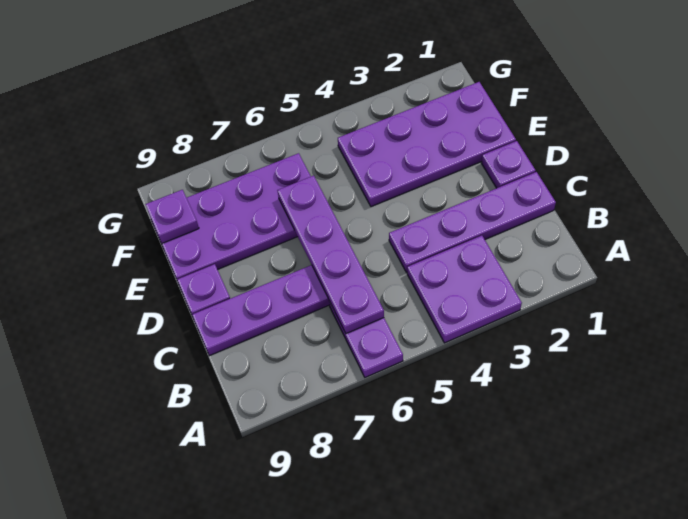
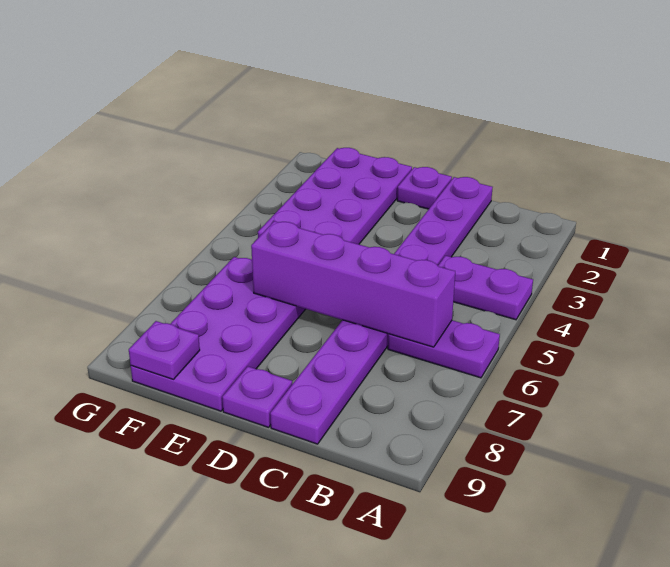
purple 2x2 plate [407,236,522,343] -> purple 1x2 plate [438,256,533,320]
purple 1x4 plate [277,176,384,334] -> purple 1x4 brick [251,221,455,347]

